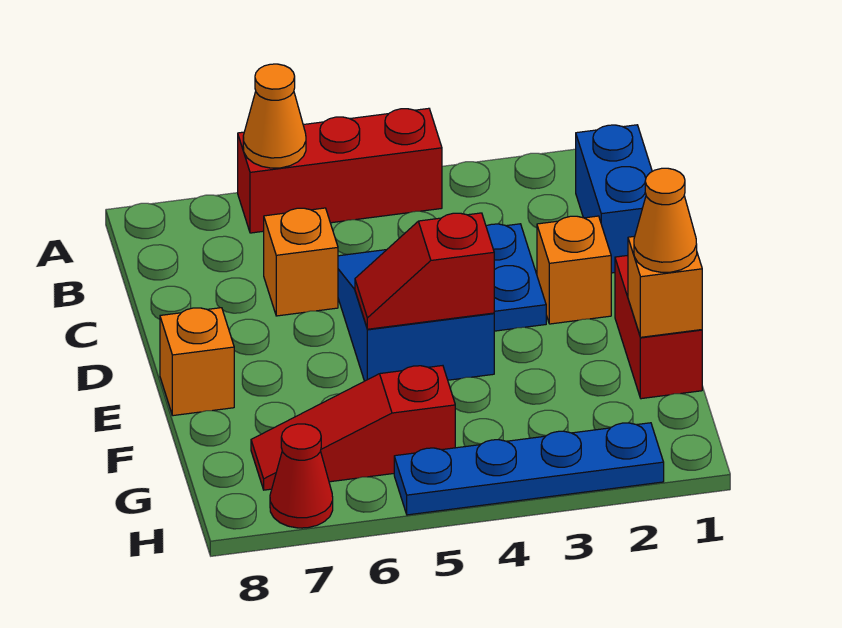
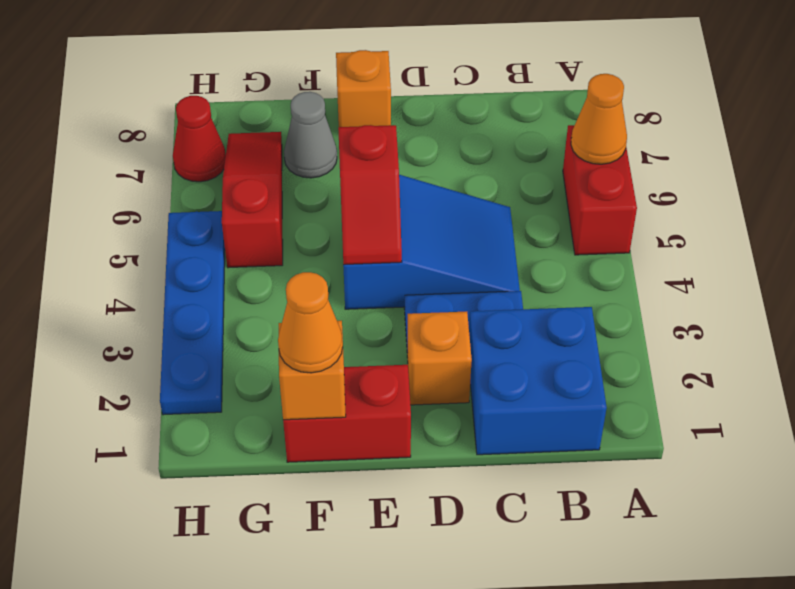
red 1x3 brick [238,108,442,233] -> red 1x2 brick [563,125,637,255]
blue 1x2 brick [576,125,652,273] -> blue 2x2 brick [469,307,607,455]
orange 1x1 brick [264,208,338,316] -> none
red 1x2 slope [355,213,494,329] -> red 1x2 slope turned to [338,125,402,265]
none -> grey 1x1 cone [284,92,337,178]

